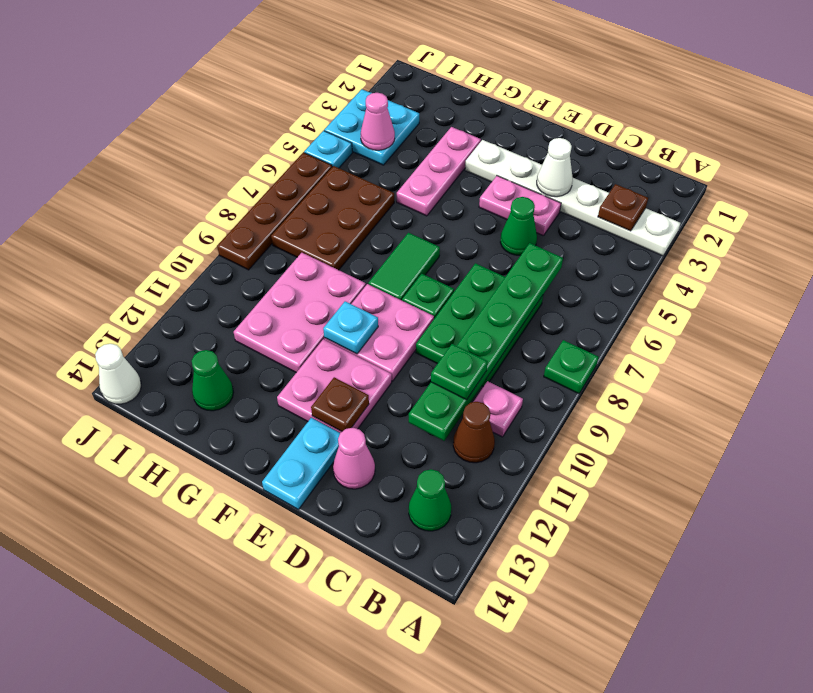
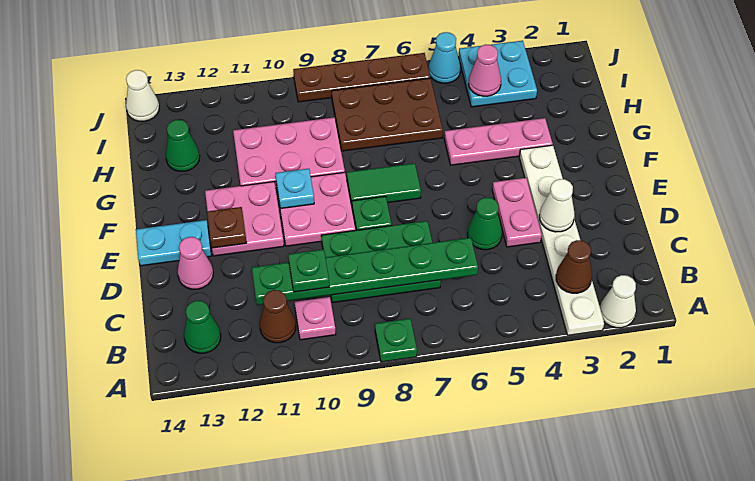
none -> white 1x1 cone [600,275,636,328]
brown 1x1 plate [598,184,648,231] -> brown 1x1 cone [556,240,592,293]
cyan 1x1 plate [304,131,352,168] -> cyan 1x1 cone [429,32,460,83]

